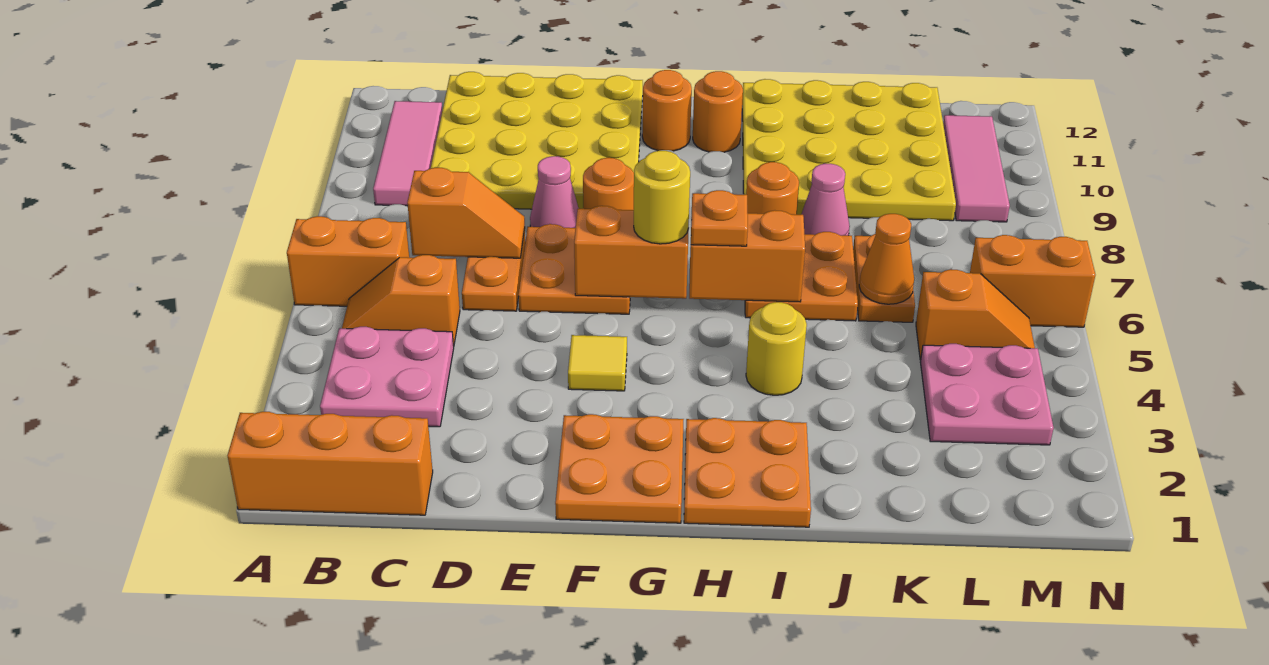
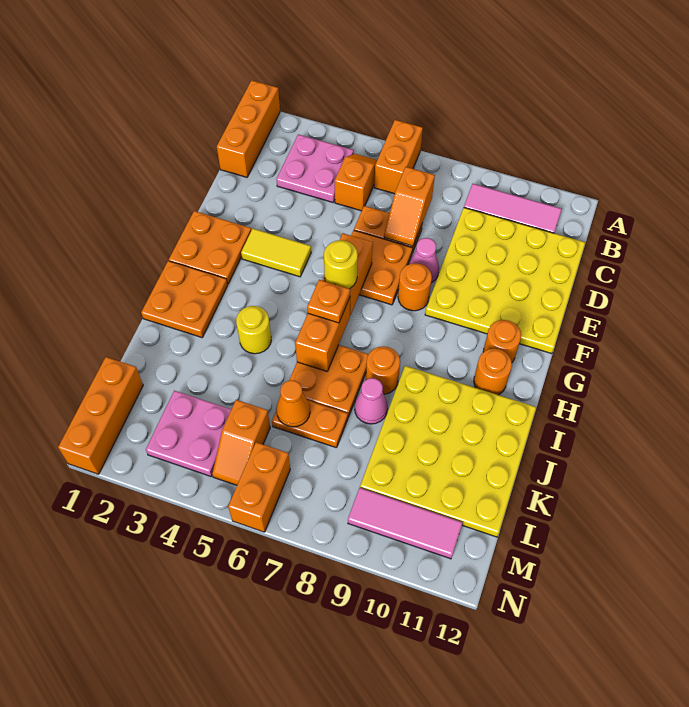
yellow 1x1 tile [568,335,627,391] -> yellow 1x2 tile [241,229,311,277]
none -> orange 1x3 brick [58,357,143,474]

